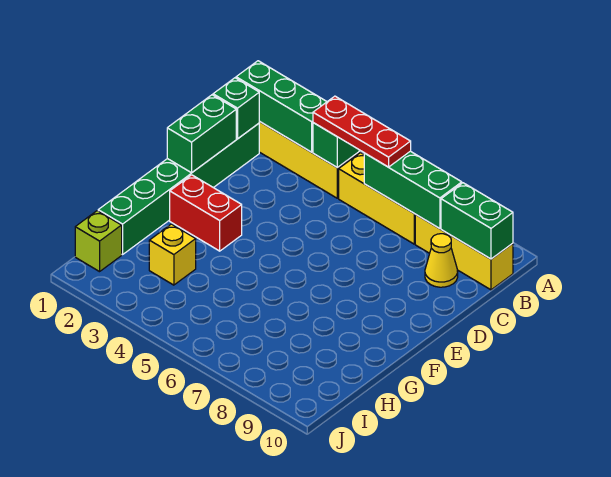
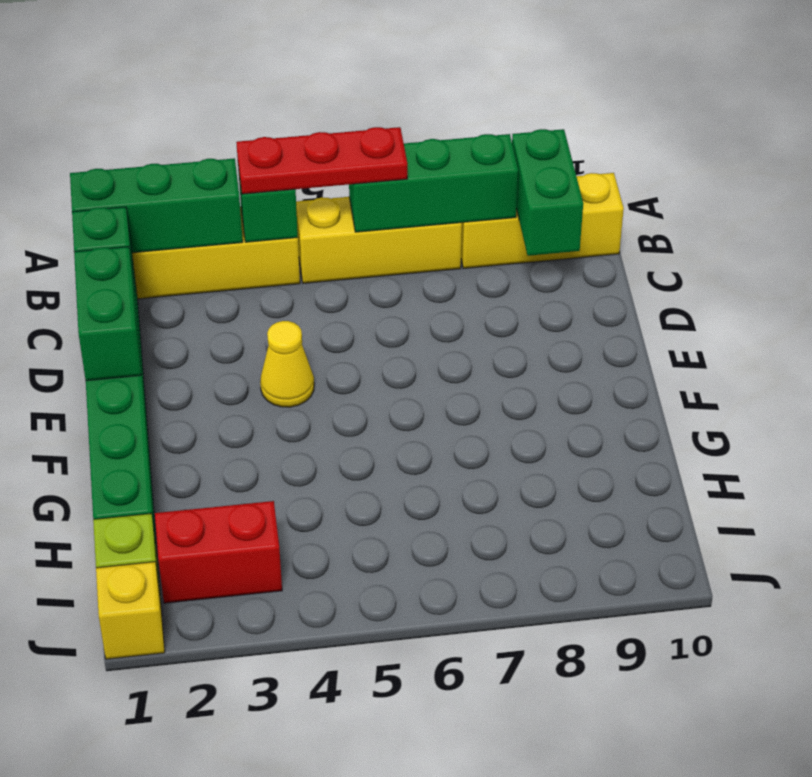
green 1x2 brick [441,183,513,259] -> green 1x2 brick turned to [512,129,583,256]
yellow 1x1 cone [425,234,458,287] -> yellow 1x1 cone moved to [260,321,314,407]
red 1x2 brick [170,175,242,251] -> red 1x2 brick moved to [155,501,282,603]
yellow 1x1 brick [149,224,196,285] -> yellow 1x1 brick moved to [96,562,165,659]

